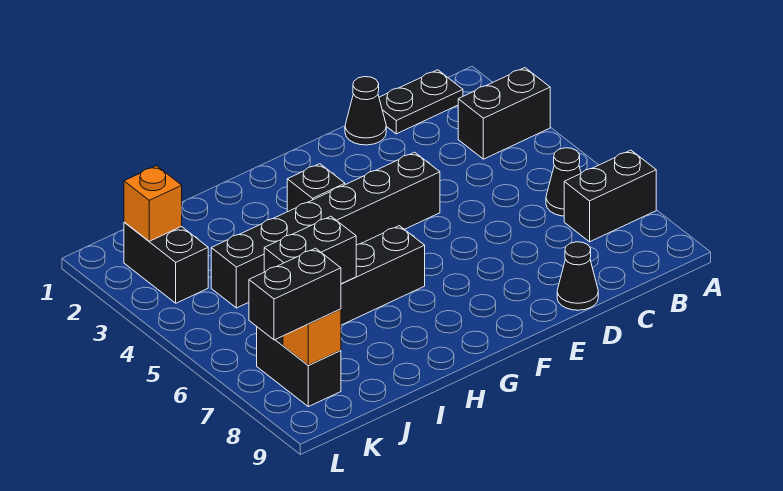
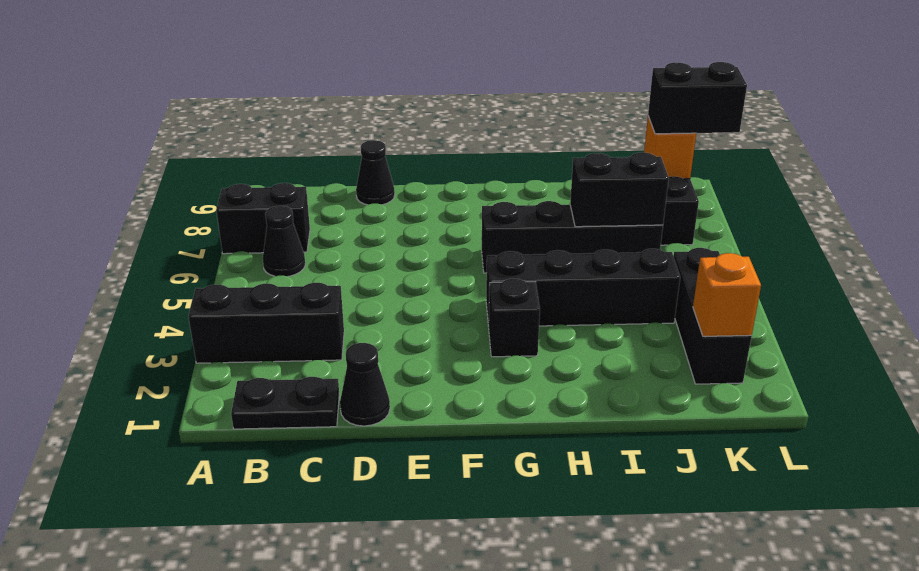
black 1x2 brick [458,68,550,159] -> black 1x3 brick [188,283,344,363]
black 1x6 brick [211,152,440,308] -> black 1x4 brick [486,249,680,326]
black 1x2 brick [124,222,208,303] -> black 1x3 brick [673,248,752,384]

